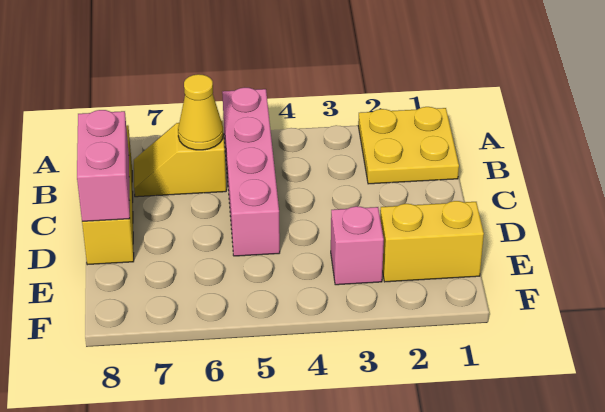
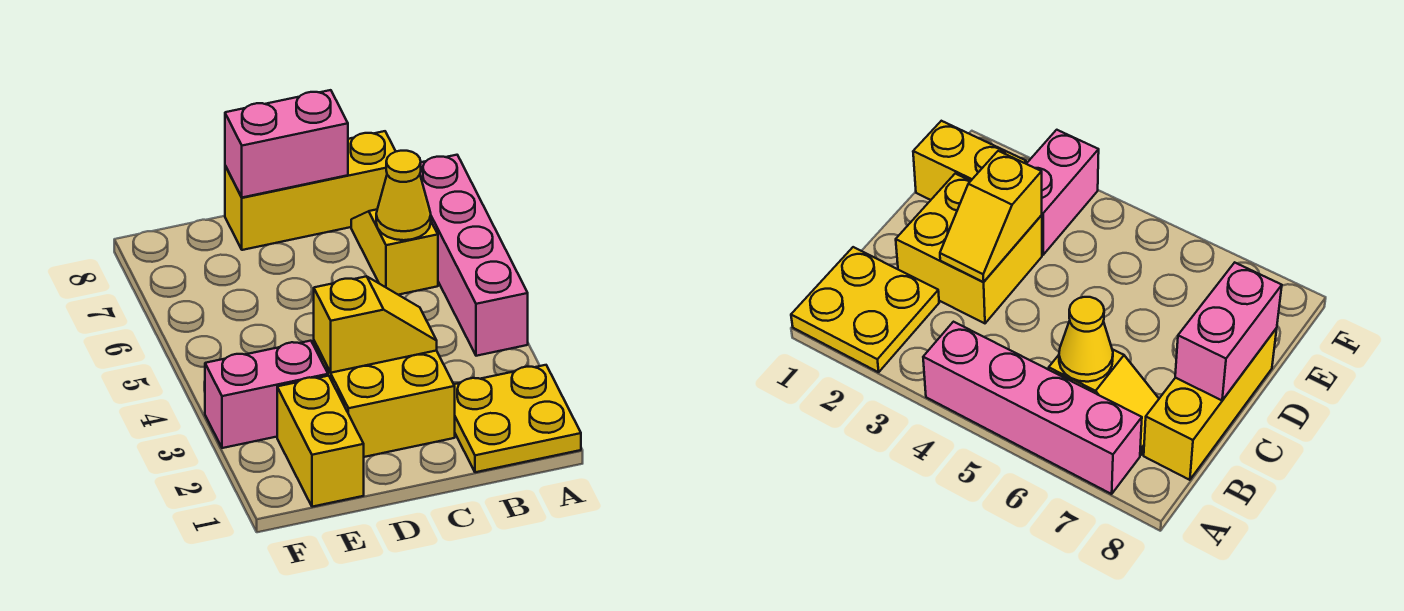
pink 1x4 brick [222,88,280,256] -> pink 1x4 brick turned to [420,155,528,356]
none -> yellow 2x2 brick [314,341,455,457]
none -> yellow 1x2 slope [314,276,437,373]
pink 1x1 brick [331,206,384,285] -> pink 1x2 brick [205,341,328,448]

